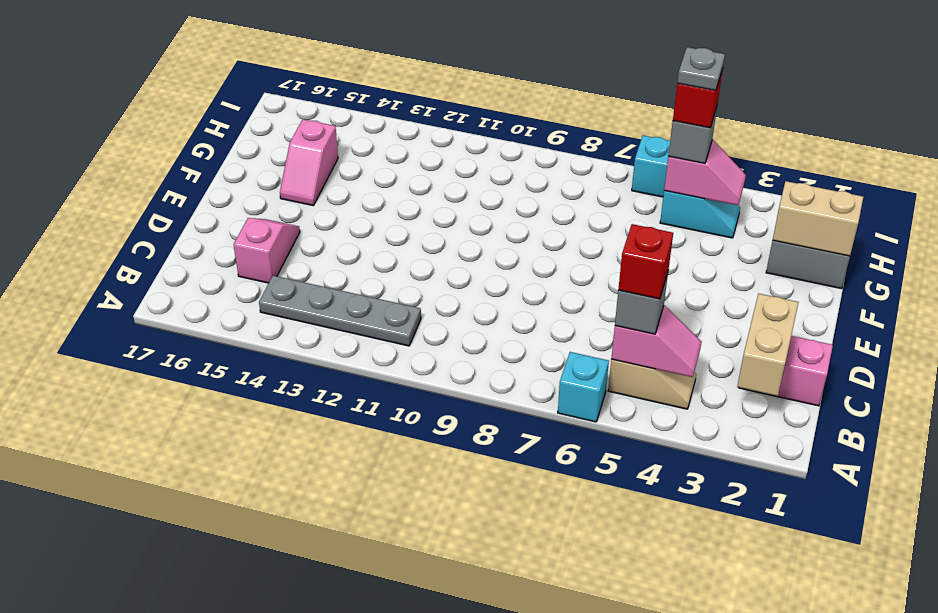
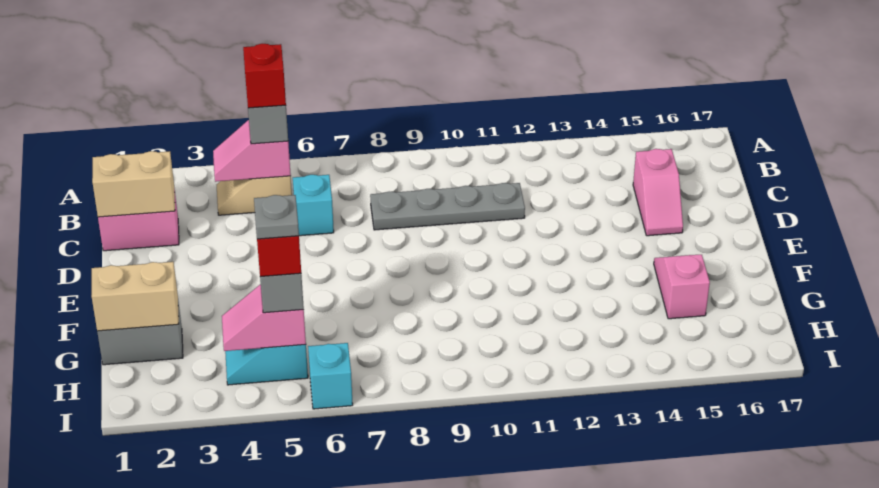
cyan 1x1 brick [558,352,609,422] -> cyan 1x1 brick moved to [293,175,334,236]
tan 1x2 brick [737,294,799,396] -> tan 1x2 brick turned to [92,151,175,217]
grey 1x4 plate [259,276,421,346] -> grey 1x4 plate moved to [370,183,525,230]

